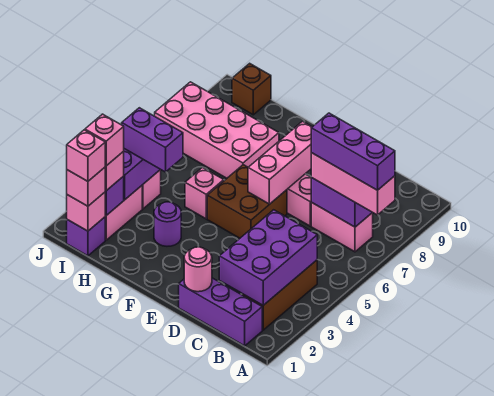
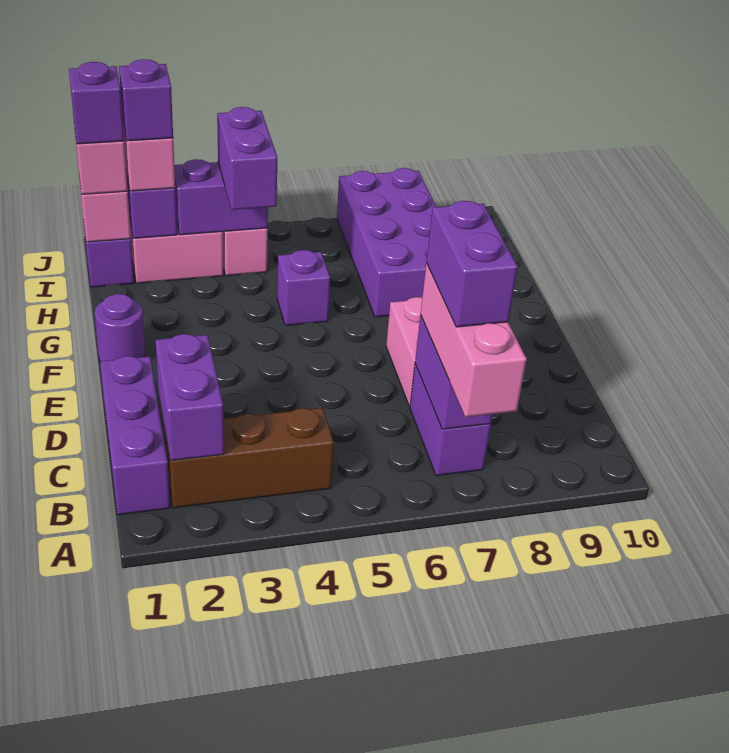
purple 1x3 brick [311,113,395,190] -> purple 1x2 brick [426,201,518,327]
purple 2x3 brick [219,210,317,305] -> purple 1x2 brick [156,334,224,461]
pink 1x2 brick [311,202,373,252] -> purple 1x2 brick [410,364,491,476]
pink 1x1 round brick [184,247,212,292] -> none
brown 2x2 brick [207,165,287,238] -> none
pink 1x3 brick [248,121,312,204] -> none
purple 1x1 round brick [154,202,181,246] -> purple 1x1 round brick moved to [95,294,145,362]
pink 1x1 brick [185,167,224,219] -> purple 1x1 brick [277,250,330,325]
pink 2x4 brick [155,82,279,178] -> purple 2x4 brick [337,168,436,317]
pink 1x1 brick [67,130,105,181] -> purple 1x1 brick [69,62,124,144]
pink 1x1 brick [85,114,124,166] -> purple 1x1 brick [119,59,173,141]
brown 1x1 brick [232,63,271,115] -> none

